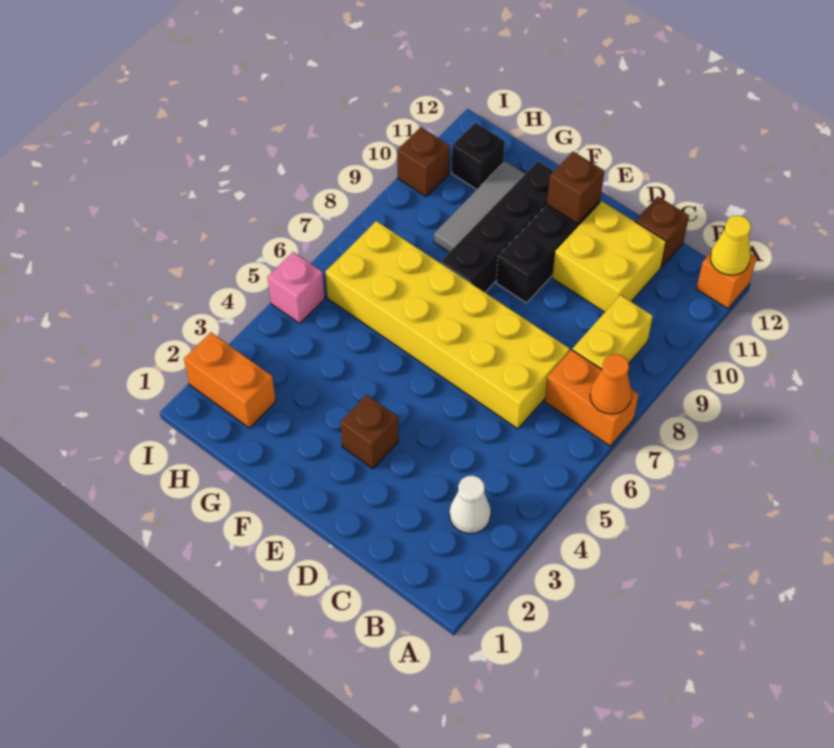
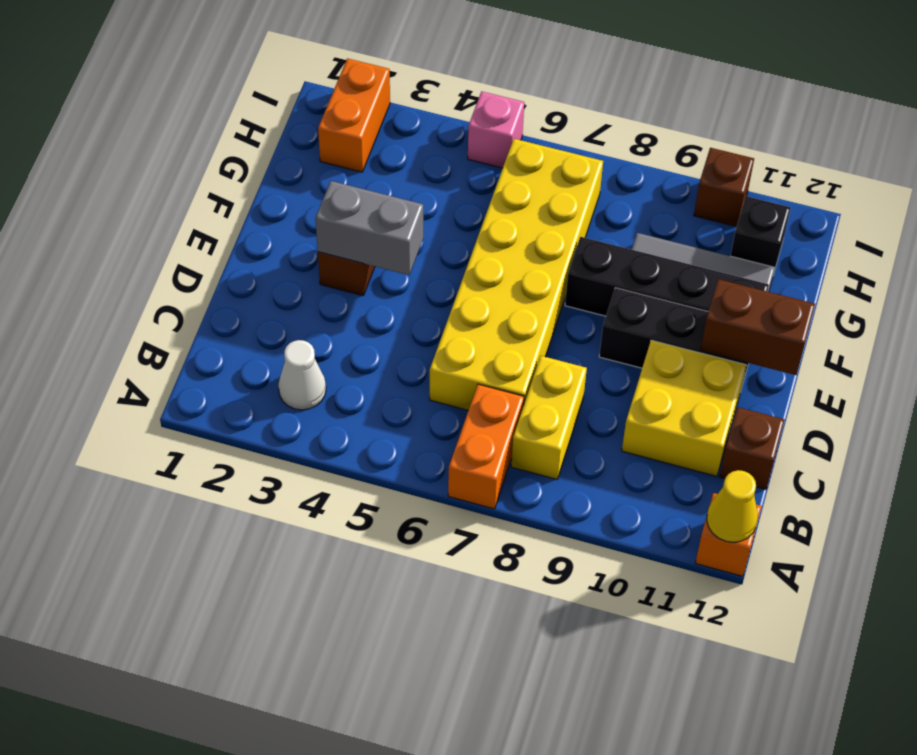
orange 1x1 cone [590,354,632,414] -> none
yellow 1x2 brick [573,295,653,369] -> yellow 1x2 brick turned to [511,356,587,479]
none -> grey 1x2 brick [315,181,423,275]
brown 1x1 brick [547,152,604,224] -> brown 1x2 brick [700,279,815,375]

